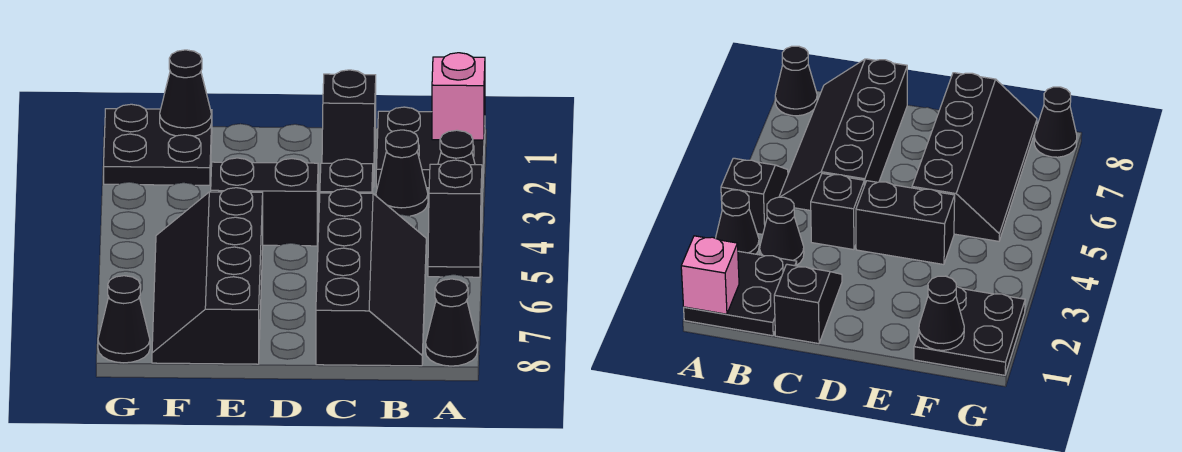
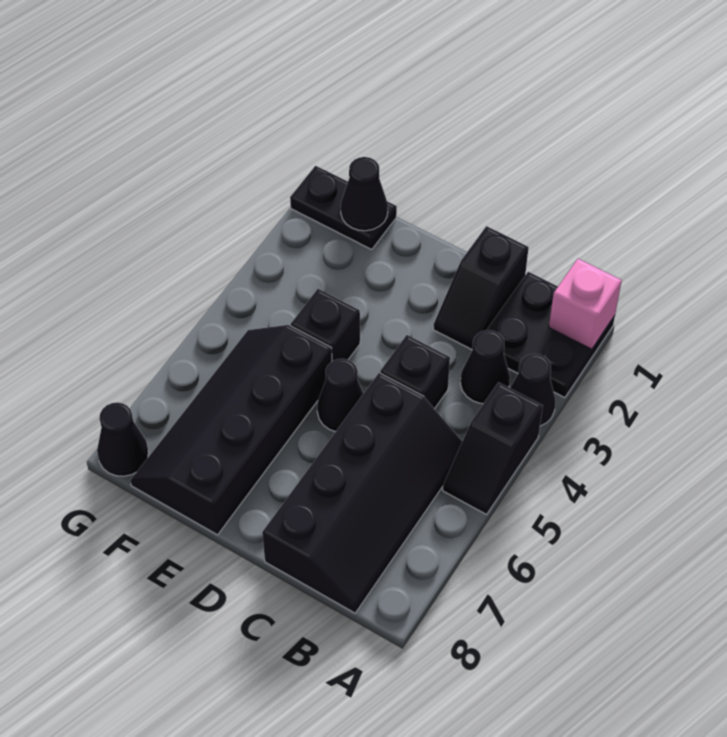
black 1x1 cone [426,279,477,366] -> black 1x1 cone moved to [317,359,363,432]
black 1x2 brick [211,158,318,246] -> black 1x1 brick [291,289,360,361]
black 2x2 plate [104,104,212,185] -> black 1x2 plate [290,166,397,249]

